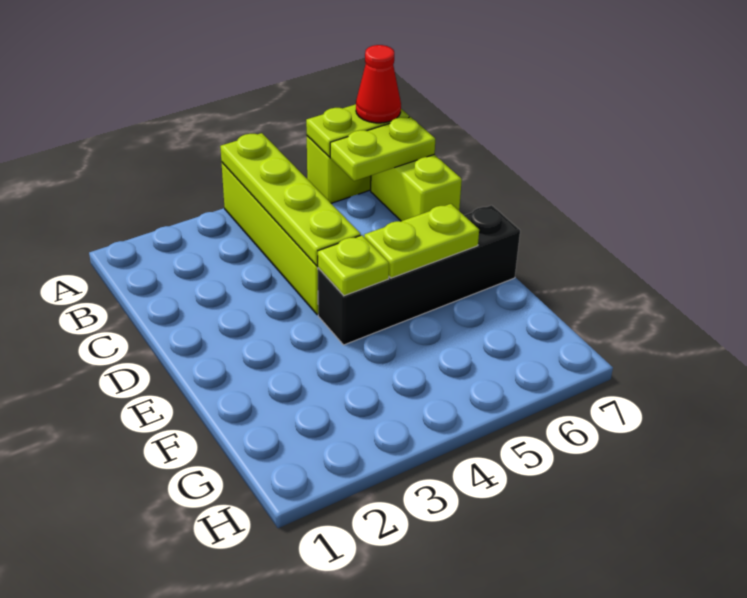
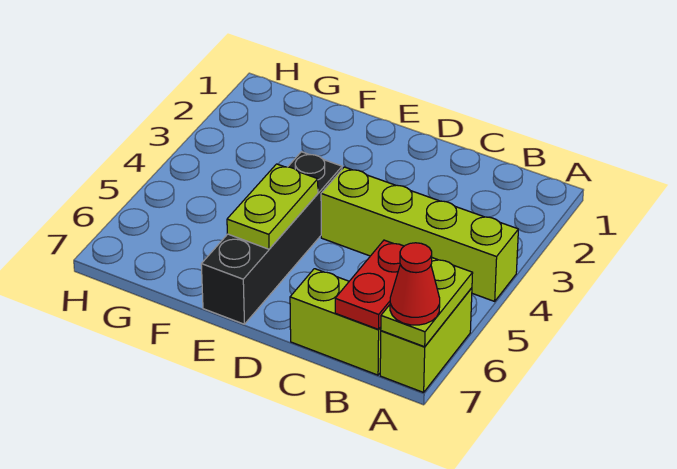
lime 1x4 plate [220,133,361,266] -> none
lime 1x2 plate [330,117,435,181] -> red 1x2 plate [335,240,404,329]
lime 1x1 plate [318,235,389,296] -> none

